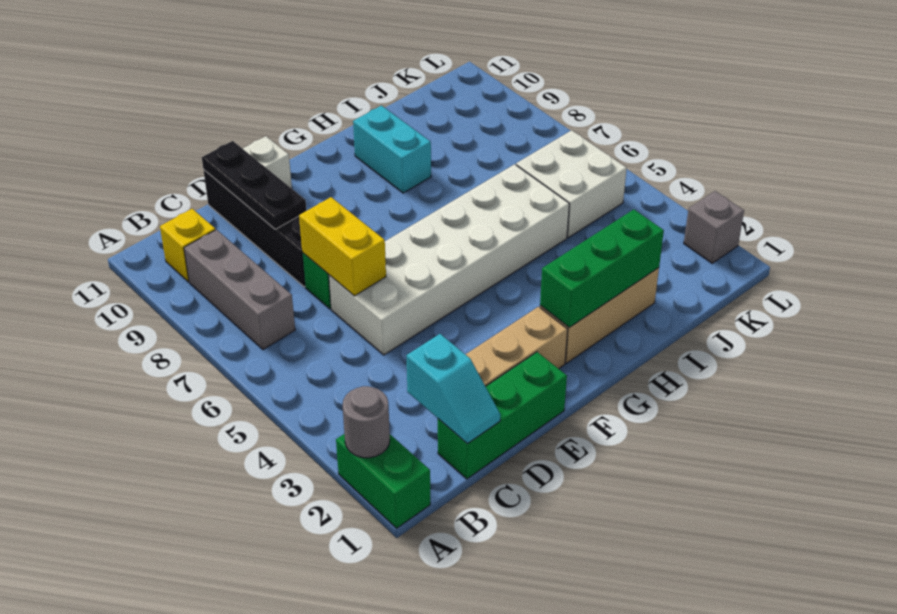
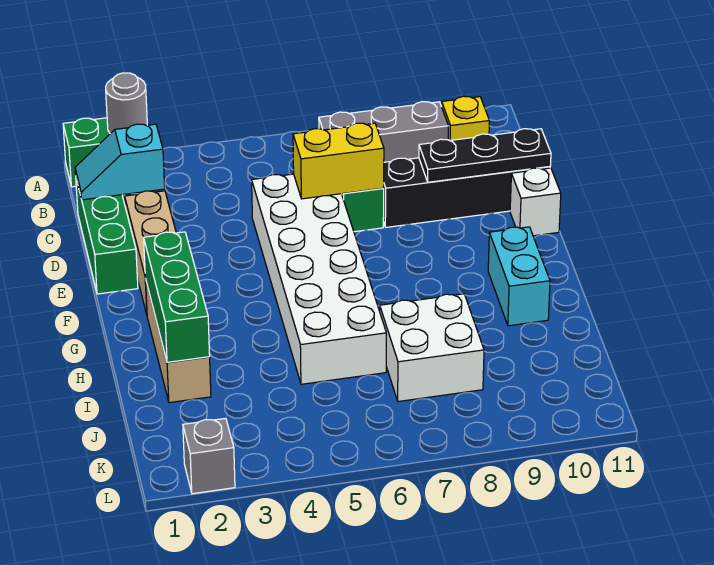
cyan 1x2 brick [353,106,431,193] -> cyan 1x2 brick turned to [488,227,550,326]
white 2x2 brick [516,130,627,238] -> white 2x2 brick moved to [380,294,484,402]

